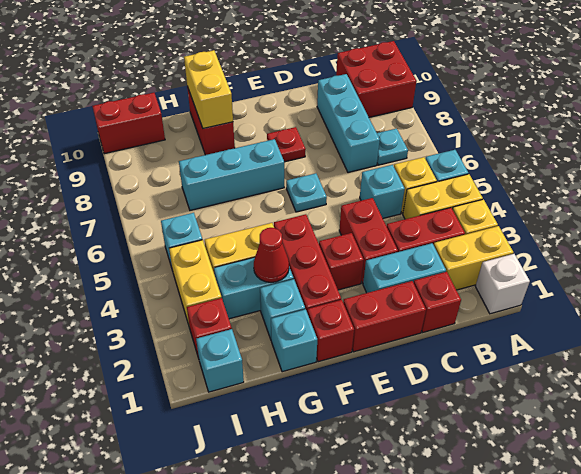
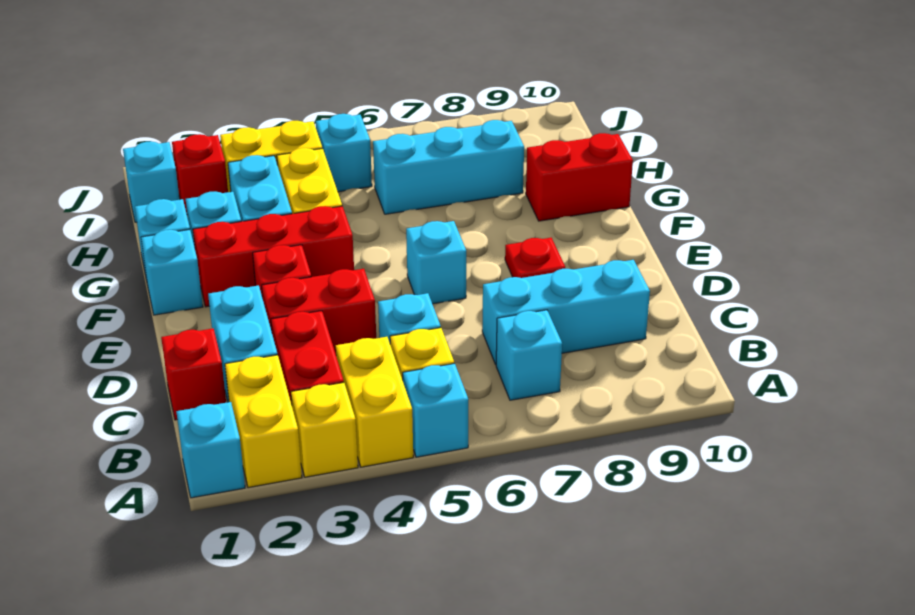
white 1x1 brick [476,254,530,314] -> cyan 1x1 brick [176,402,245,498]
red 2x2 brick [336,41,416,117] -> none
cyan 1x1 plate [377,129,408,165] -> cyan 1x1 brick [496,310,562,400]
red 1x2 brick [343,281,426,352] -> none
cyan 1x1 plate [286,173,327,212] -> cyan 1x1 brick [406,221,466,304]
red 1x1 brick [307,300,354,362] -> cyan 1x1 brick [141,230,203,315]
cyan 1x3 brick [179,139,284,210] -> cyan 1x3 brick turned to [373,120,524,214]
red 1x1 cone [254,228,289,282] -> none
yellow 1x2 brick [184,50,233,128] -> none
red 1x2 brick [92,93,165,154] -> none

